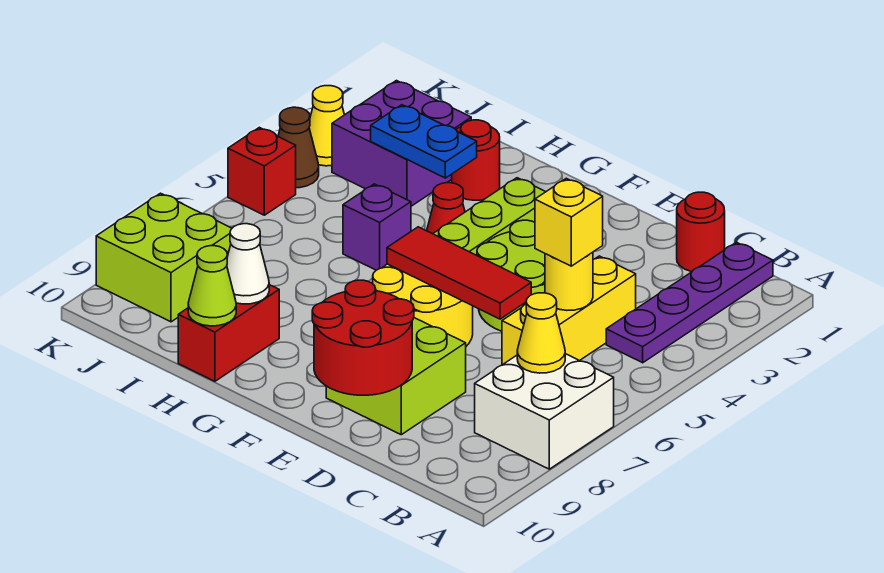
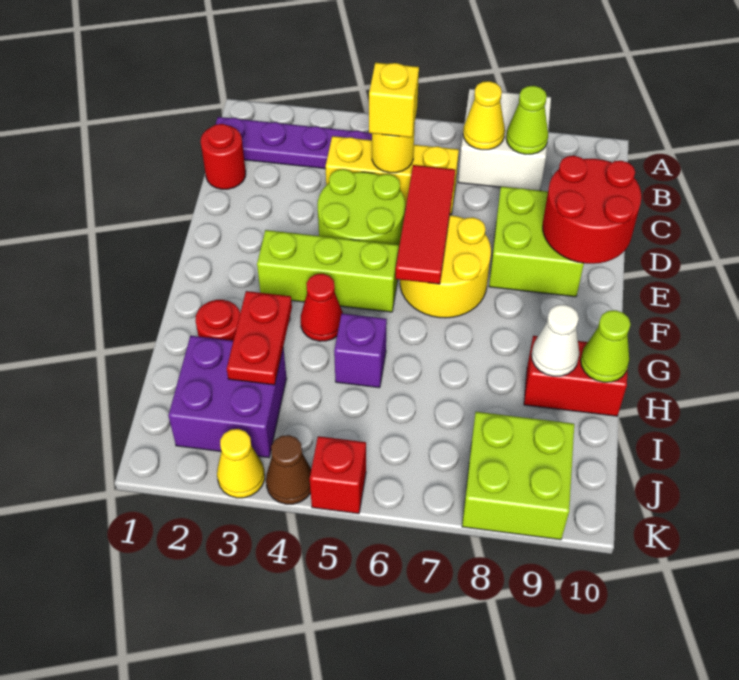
none -> lime 1x1 cone [506,86,548,154]
blue 1x2 plate [371,105,477,178] -> red 1x2 plate [227,291,292,385]

